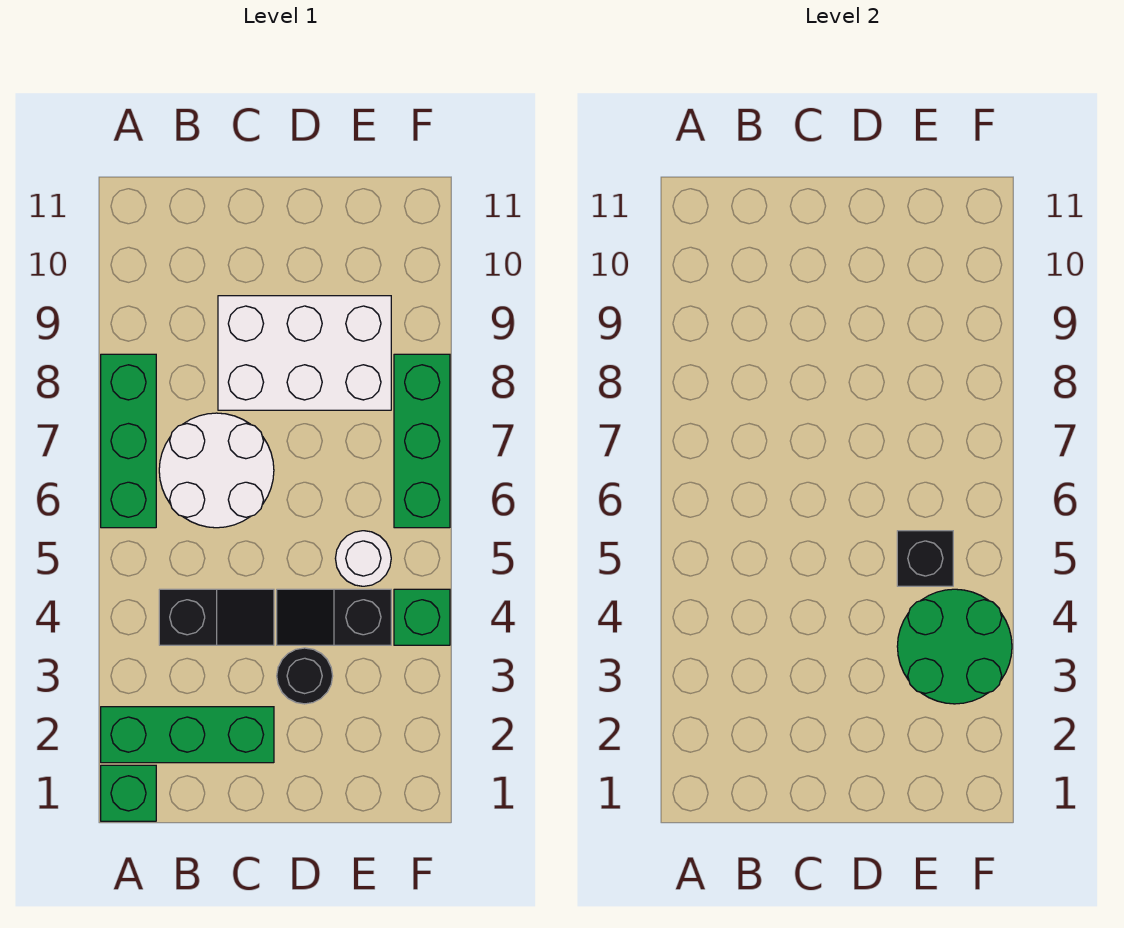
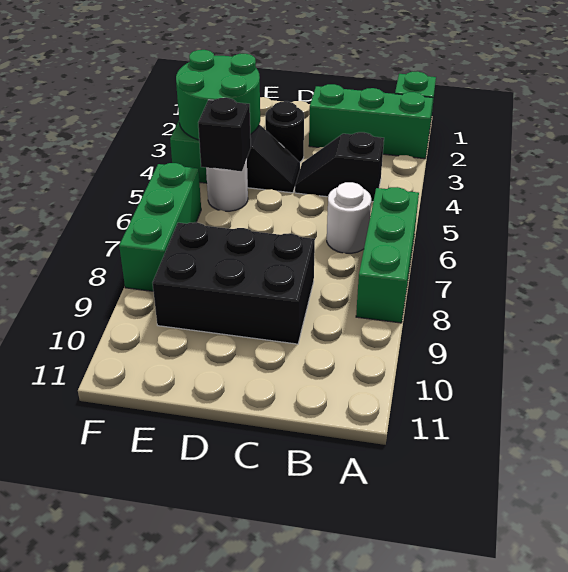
white 2x2 round brick [159,413,274,528] -> white 1x1 round brick [327,182,371,253]
white 2x3 brick [218,296,391,410] -> black 2x3 brick [153,222,315,344]

